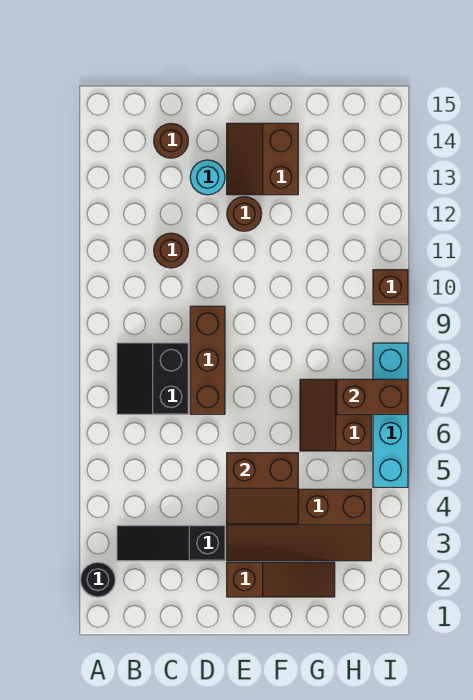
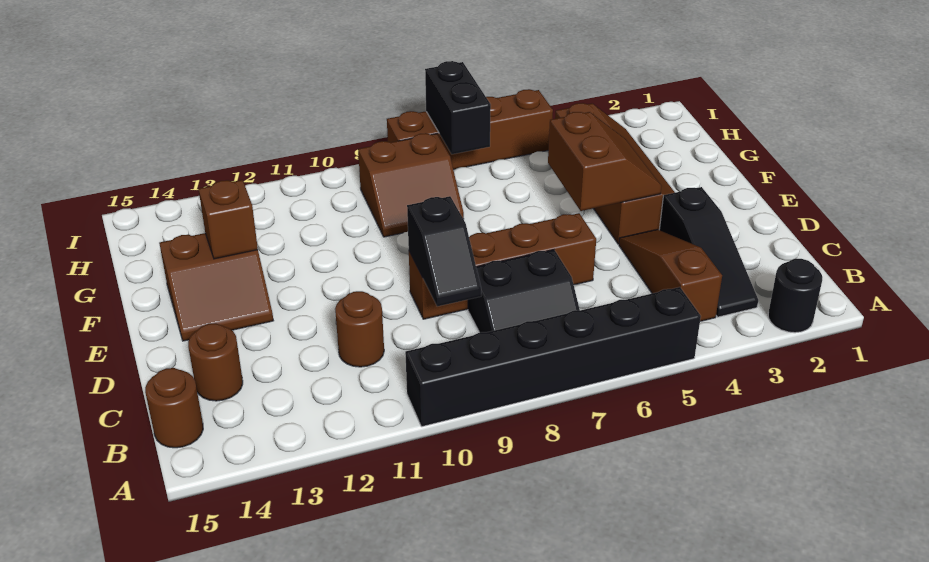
none -> black 1x6 brick [405,287,701,427]
none -> black 1x2 slope [407,196,481,306]
brown 1x3 brick [190,306,225,414] -> brown 1x4 brick [409,213,596,319]
cyan 1x1 round brick [190,160,225,195] -> none
brown 1x3 slope [227,562,335,597] -> brown 1x3 slope moved to [619,230,722,321]
brown 1x1 round brick [227,197,262,231] -> brown 1x1 round brick moved to [145,368,203,448]
brown 2x2 slope [300,379,371,451] -> brown 2x2 slope moved to [358,133,464,237]
brown 1x2 brick [337,379,408,414] -> black 1x2 brick [425,61,491,154]
cyan 1x4 brick [373,343,408,487] -> brown 1x4 brick [387,89,553,170]
brown 1x1 brick [373,270,408,305] -> brown 1x1 brick moved to [199,180,258,259]

